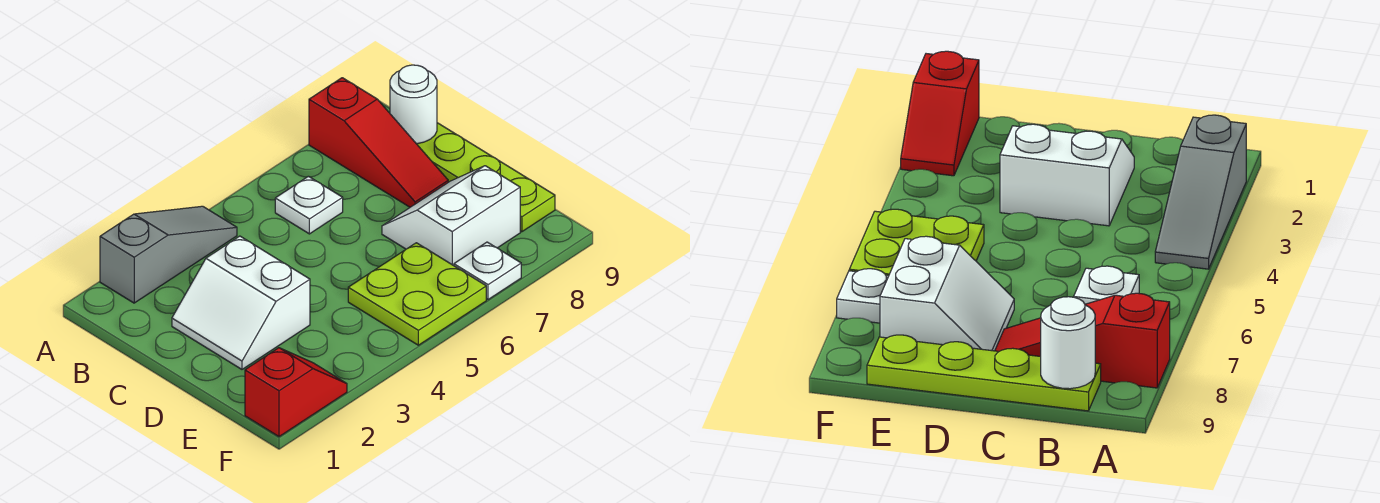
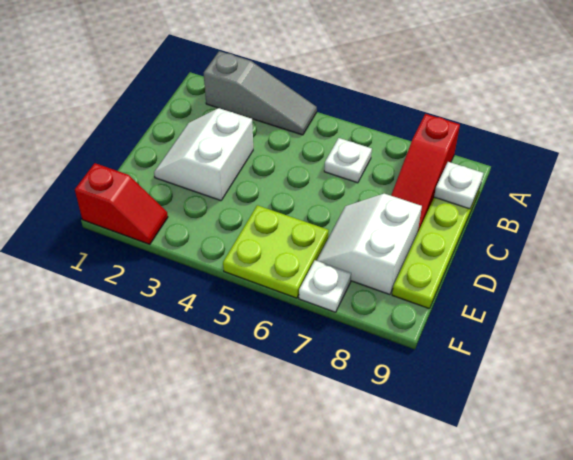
white 1x1 round brick [390,65,437,144] -> white 1x1 plate [434,162,483,209]
white 2x2 slope [382,166,520,266] -> white 2x2 slope turned to [316,194,422,295]

